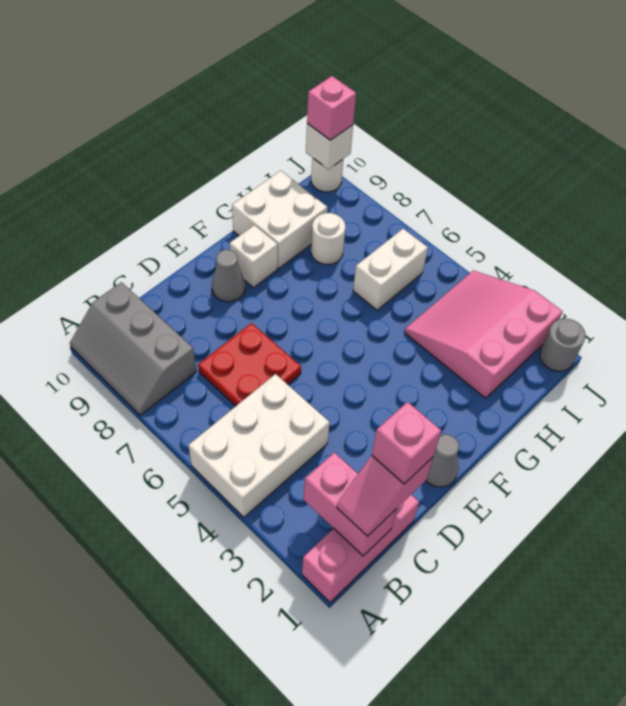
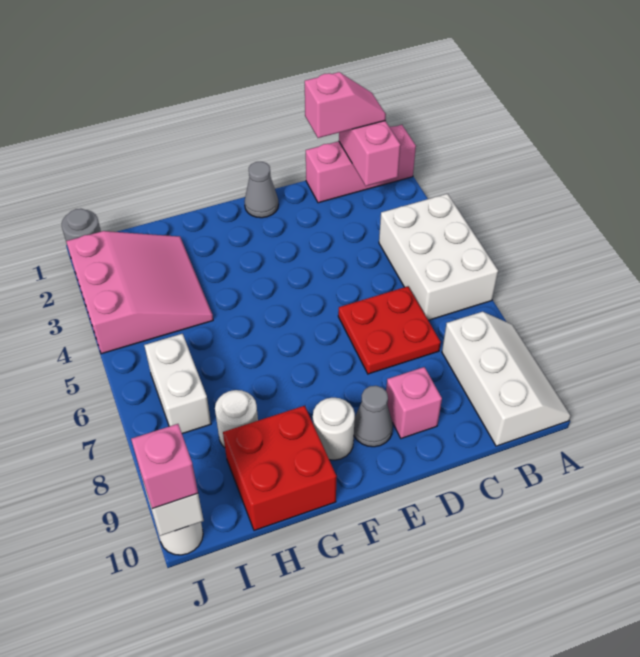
white 2x3 brick [188,374,330,517] -> white 2x3 brick turned to [379,194,498,320]
grey 2x3 slope [70,282,196,415] -> white 2x3 slope [442,312,571,446]
pink 1x1 brick [372,402,442,484] -> pink 1x1 brick moved to [386,367,442,438]
white 1x1 brick [230,225,278,288] -> white 1x1 round brick [313,398,355,460]
white 2x2 brick [232,171,328,268] -> red 2x2 brick [223,406,337,531]
pink 3x3 slope [405,270,563,398] -> pink 3x3 slope turned to [66,231,213,354]
white 1x2 brick [353,229,428,310] -> white 1x2 brick turned to [144,334,211,434]

